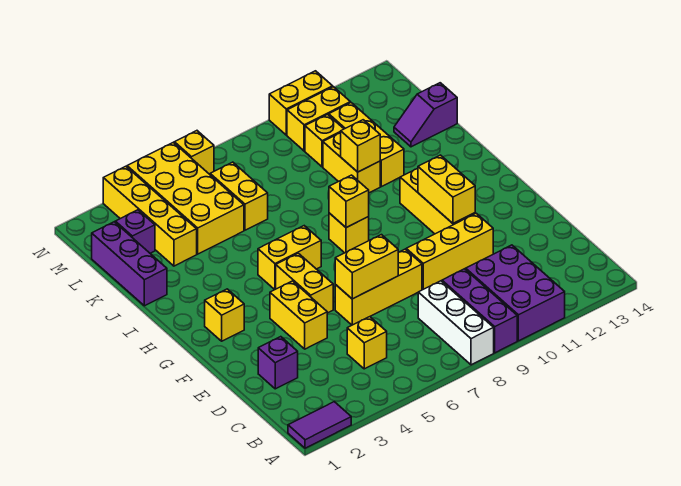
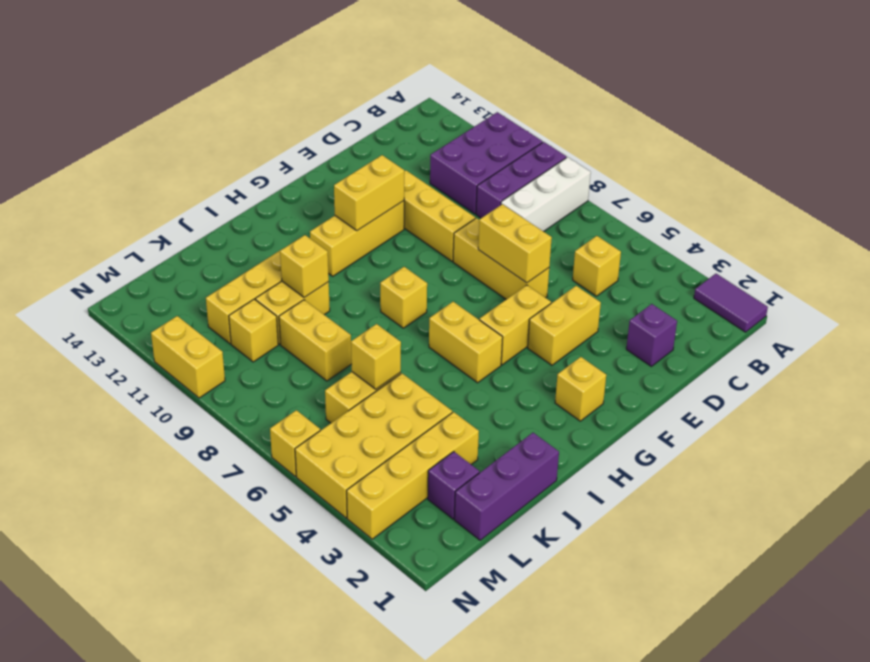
yellow 1x1 brick [329,175,369,228] -> yellow 1x1 brick moved to [351,324,401,389]
purple 1x2 slope [394,83,457,147] -> none
yellow 1x2 brick [287,87,350,151] -> yellow 1x2 brick moved to [279,300,352,381]

